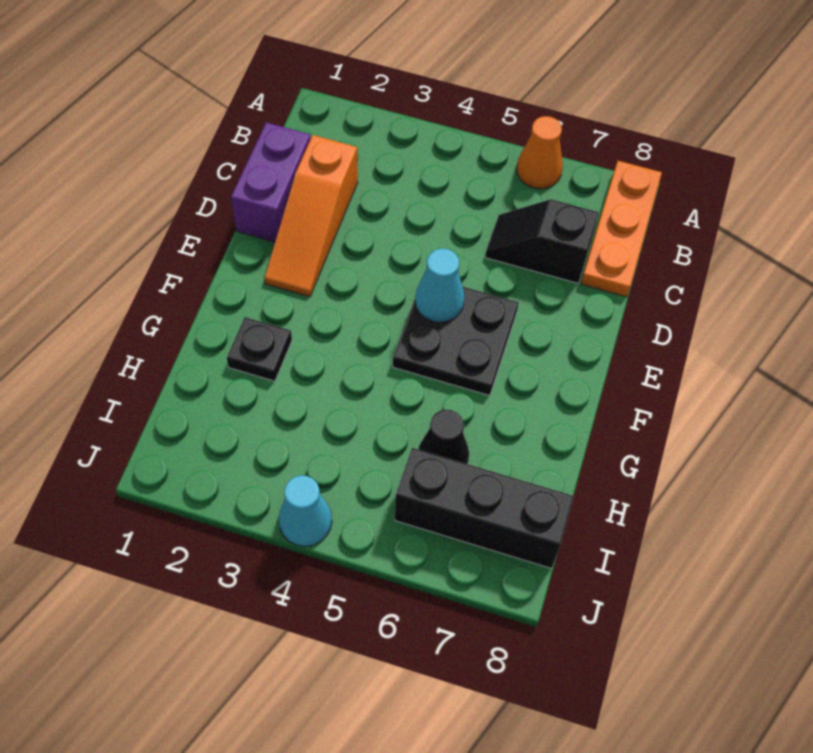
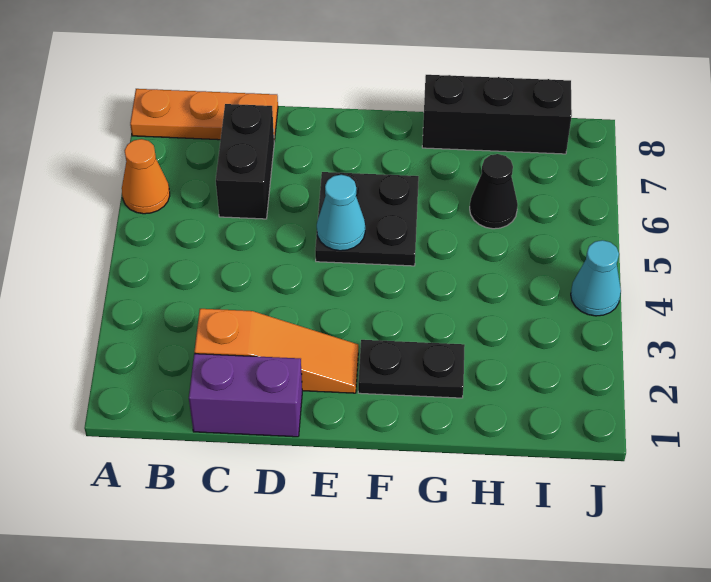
black 1x2 slope [485,199,599,283] -> black 1x2 brick [216,104,274,219]
black 1x1 plate [227,317,292,381] -> black 1x2 plate [358,340,465,398]
black 1x3 brick [395,448,574,568] -> black 1x3 brick turned to [422,75,572,154]

